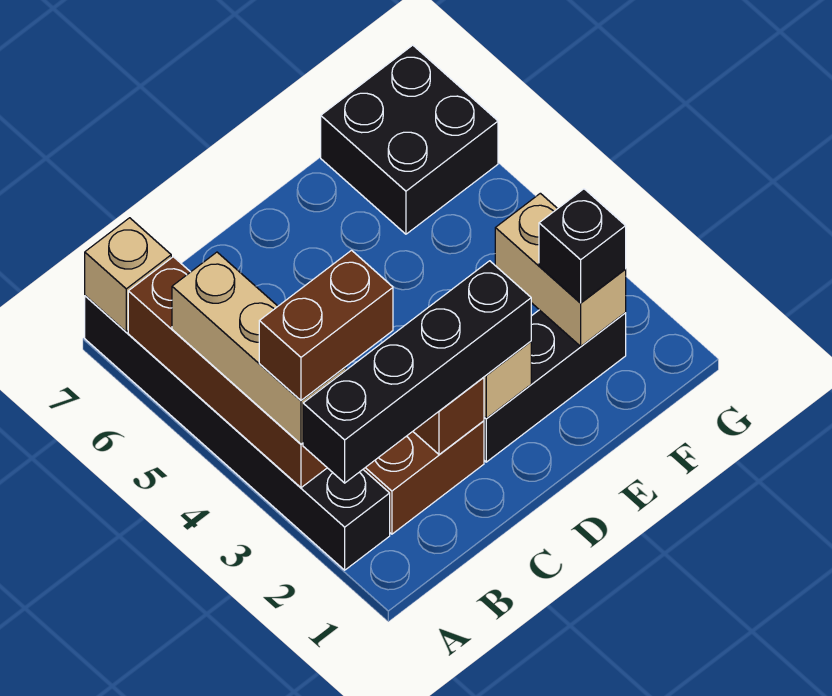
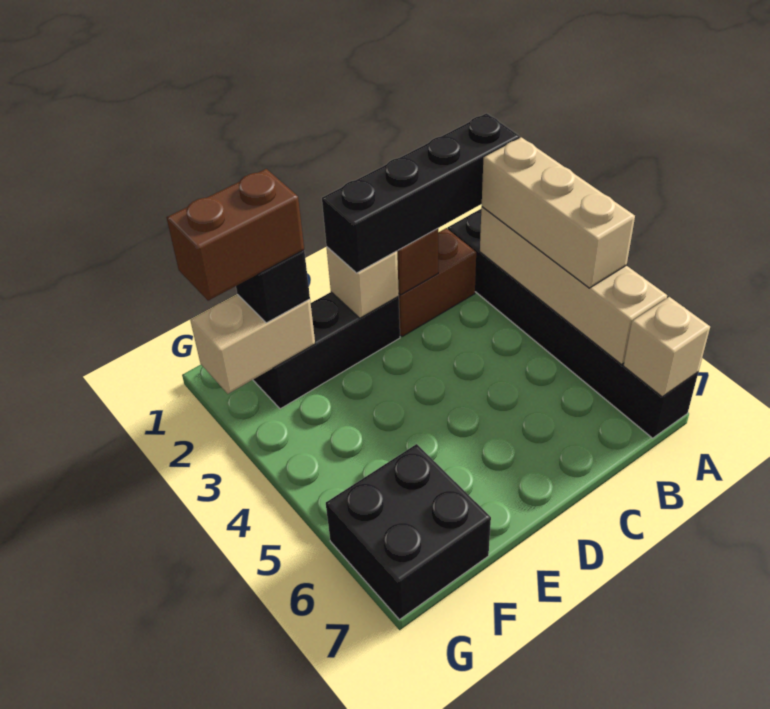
brown 1x4 brick [128,257,327,488] -> tan 1x4 brick [480,207,667,364]
brown 1x2 brick [259,250,393,400] -> brown 1x2 brick moved to [167,169,304,301]
tan 1x2 brick [495,193,626,346] -> tan 1x2 brick turned to [190,294,315,394]

